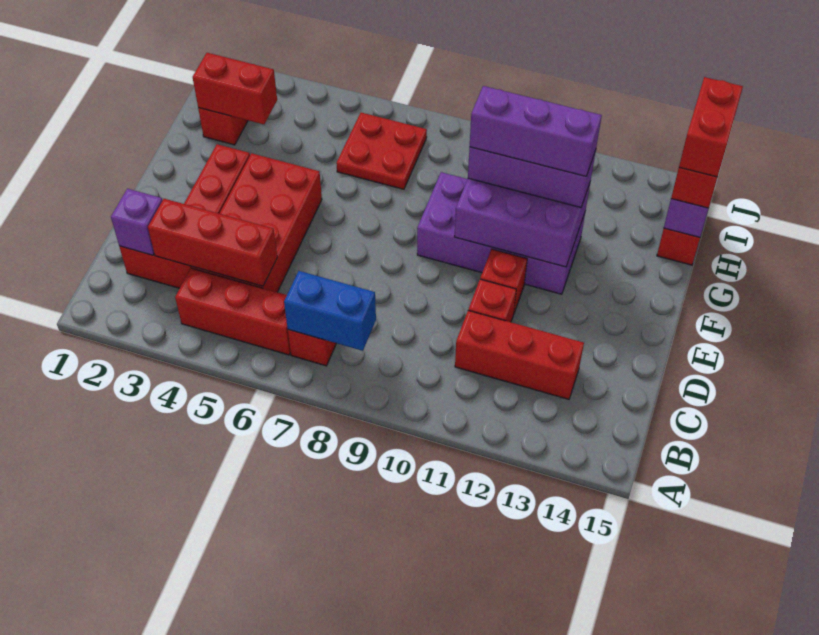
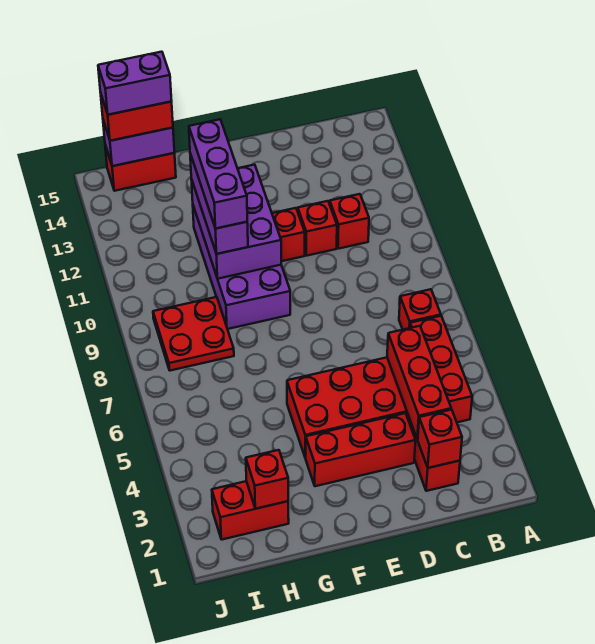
blue 1x2 brick [284,271,376,351] -> none
purple 1x1 brick [111,189,163,255] -> red 1x1 brick [417,410,462,468]
red 1x3 brick [455,311,584,399] -> red 1x1 brick [330,194,369,249]
red 1x2 brick [193,53,277,124] -> red 1x1 brick [246,450,288,509]
red 2x2 plate [336,113,427,189] -> red 2x2 plate moved to [153,297,234,371]
red 1x2 brick [679,77,743,177] -> purple 1x2 brick [98,52,172,115]

